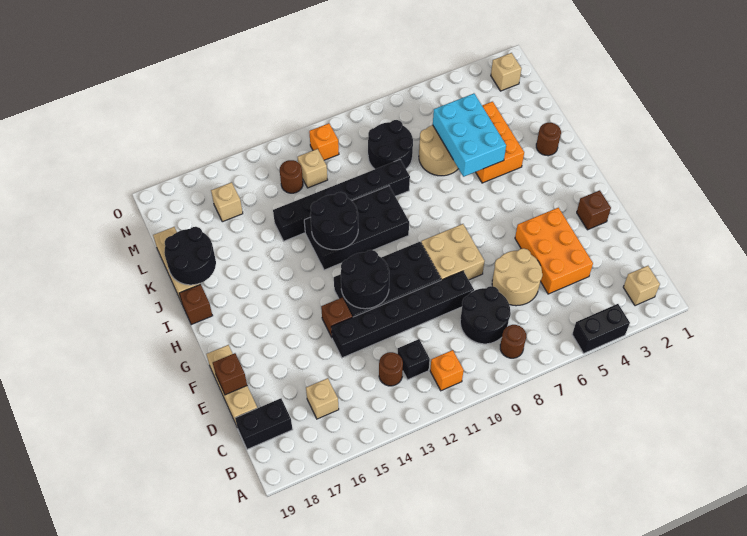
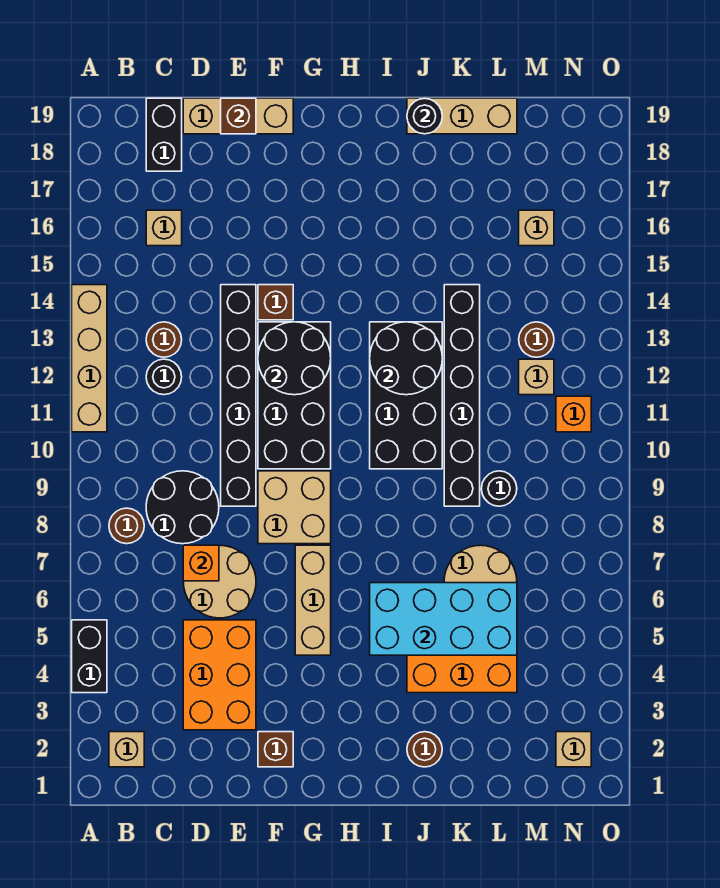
none -> tan 1x4 brick [72,285,107,432]
orange 1x1 brick [430,350,464,391] -> orange 1x1 brick moved to [183,545,219,581]
black 1x1 brick [398,339,430,380] -> black 1x1 round brick [146,359,182,395]
orange 2x3 brick [515,208,593,294] -> orange 2x3 brick turned to [183,620,256,730]
none -> tan 1x3 brick [295,545,331,655]
brown 1x1 brick [179,284,213,325] -> none
cyan 2x3 brick [433,94,506,177] -> cyan 2x4 brick [370,583,517,655]
black 2x2 round brick [164,227,216,285] -> black 1x1 round brick [407,98,442,134]
black 2x2 round brick [368,120,413,169] -> black 1x1 round brick [481,471,517,506]

